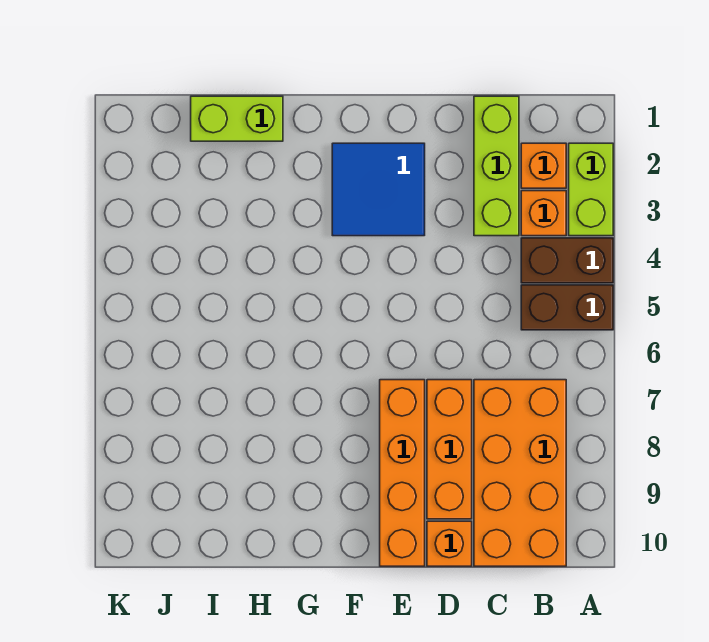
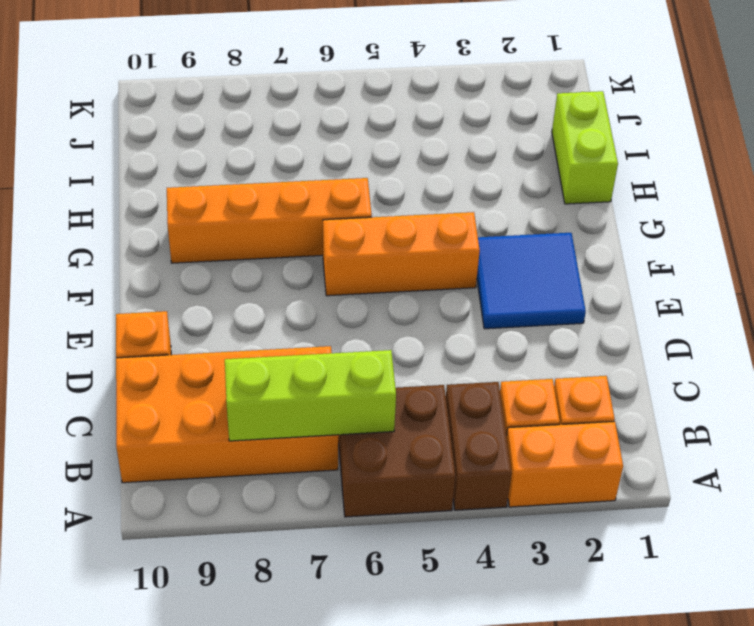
lime 1x2 brick [569,143,613,236] -> orange 1x2 brick [507,421,623,507]
brown 1x2 brick [521,285,613,330] -> brown 2x2 brick [338,385,455,517]
lime 1x3 brick [474,96,519,236] -> lime 1x3 brick moved to [225,350,396,441]
orange 1x3 brick [427,380,472,519] -> orange 1x3 brick moved to [323,212,480,296]
orange 1x4 brick [380,380,425,566] -> orange 1x4 brick moved to [167,178,372,263]

